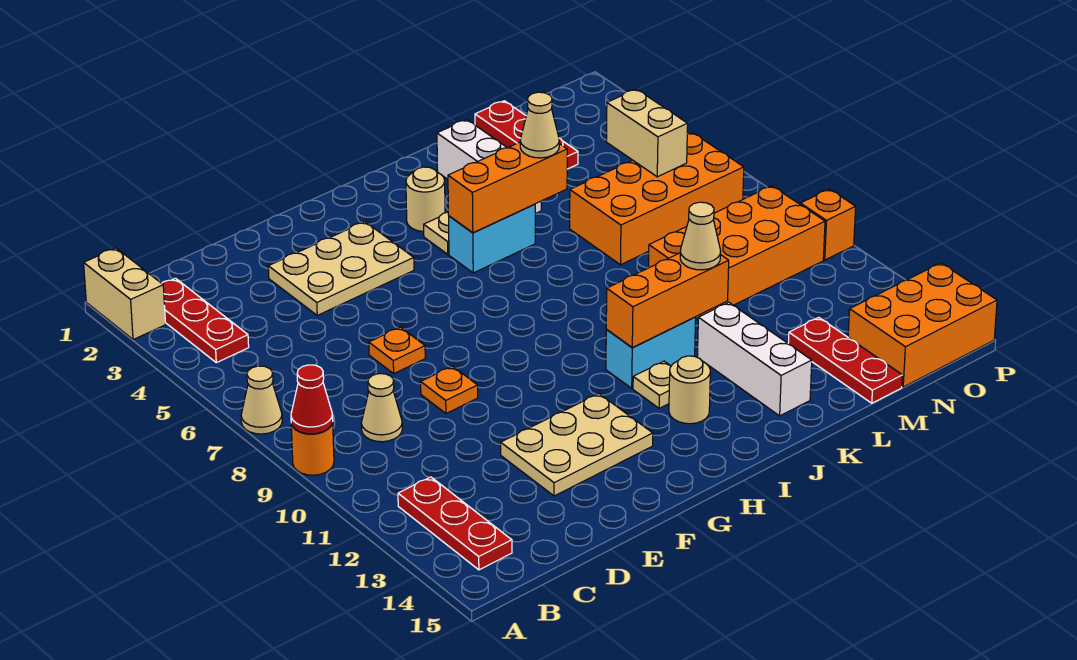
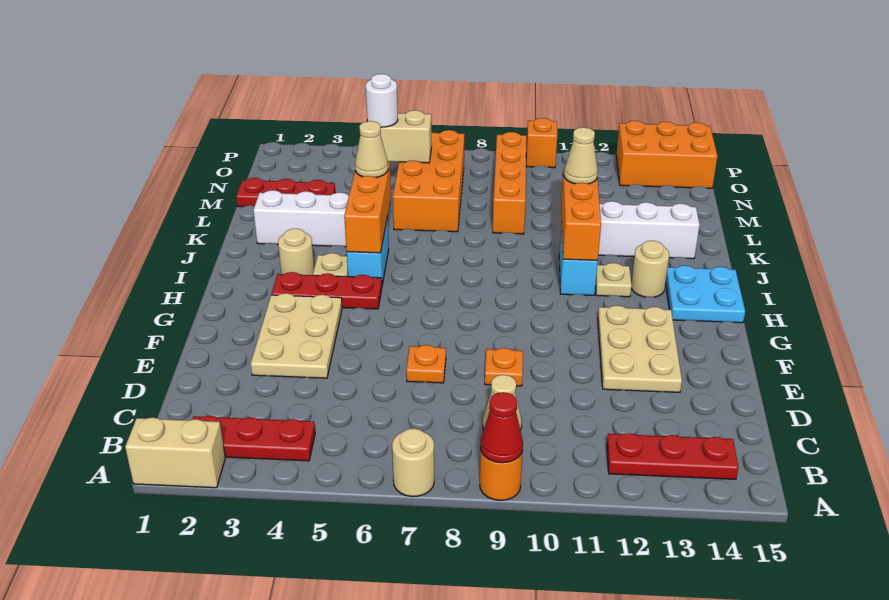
tan 1x1 cone [241,366,282,434] -> tan 1x1 round brick [392,428,434,497]
none -> cyan 2x2 plate [666,265,745,323]
orange 2x4 brick [648,186,825,319] -> orange 1x4 brick [493,132,526,234]
red 1x3 plate [788,317,902,403] -> red 1x3 plate moved to [271,272,382,309]
none -> white 1x1 round brick [366,74,398,127]
orange 2x3 brick [848,263,997,387] -> orange 2x3 brick turned to [616,121,717,188]

